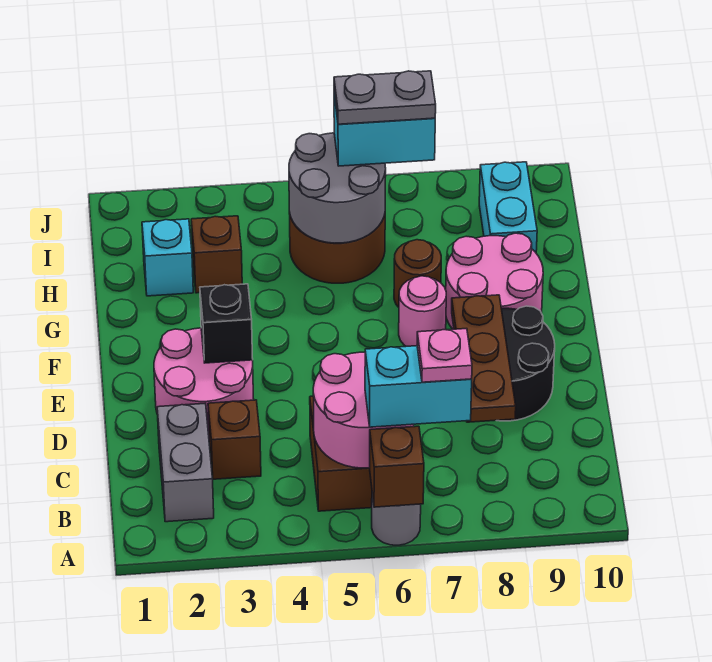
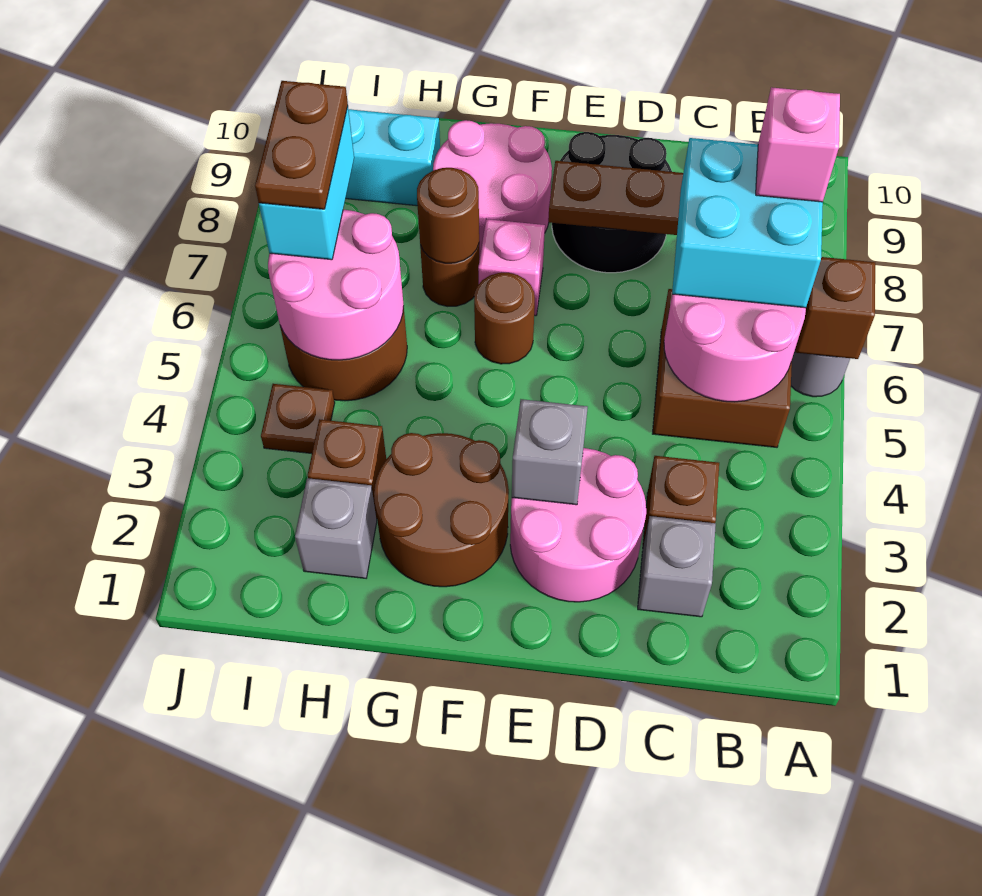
grey 1x2 brick [157,404,214,522] -> grey 1x1 brick [638,516,716,617]
cyan 1x2 brick [365,346,472,427] -> cyan 2x2 brick [672,138,823,308]
pink 1x1 plate [417,329,472,382] -> pink 1x1 brick [756,87,840,202]
black 1x1 brick [200,284,253,363] -> grey 1x1 brick [512,399,588,505]
none -> brown 2x2 round brick [374,433,509,587]
none -> brown 1x1 round brick [474,273,535,364]
pink 1x1 round brick [399,276,446,346] -> pink 1x1 brick [478,219,545,316]
none -> brown 1x1 round brick [417,168,479,263]
cyan 1x1 brick [142,219,193,296] -> grey 1x1 brick [295,478,377,578]
grey 2x2 round brick [289,133,386,243] -> pink 2x2 round brick [268,210,404,360]
none -> brown 1x1 plate [261,384,335,453]
grey 1x2 plate [334,71,436,124] -> brown 1x2 plate [255,81,348,209]

